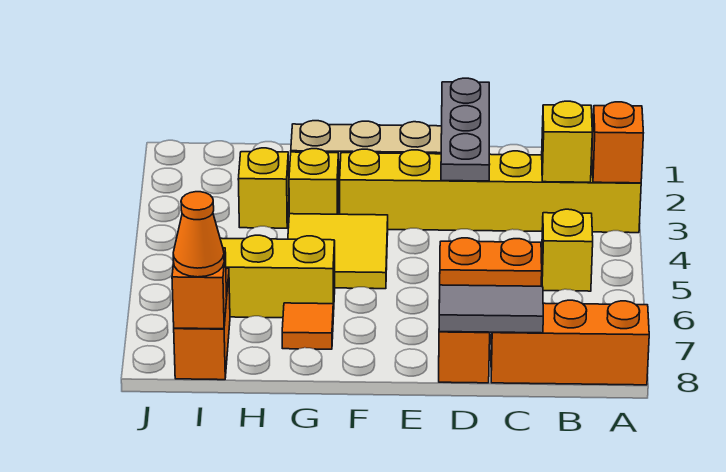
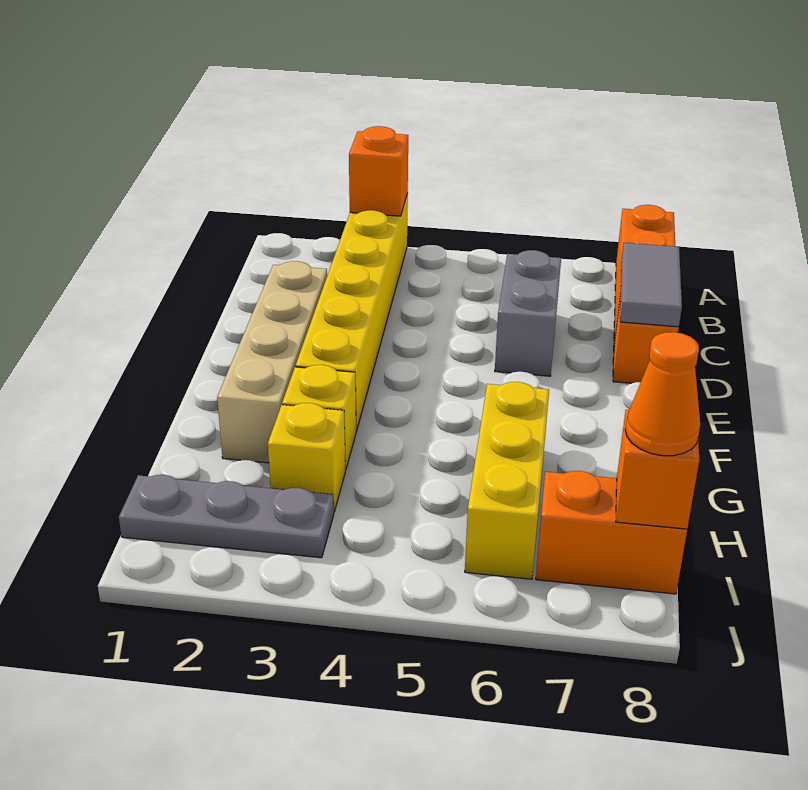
yellow 1x1 brick [542,101,592,182] -> none
yellow 1x1 brick [542,209,593,291] -> none
orange 1x2 brick [439,238,542,302] -> grey 1x2 brick [495,250,561,376]
grey 1x3 plate [441,78,490,181] -> grey 1x3 plate moved to [119,475,334,558]
yellow 2x2 tile [288,214,388,289] -> none
orange 1x1 tile [282,303,333,349] -> none

